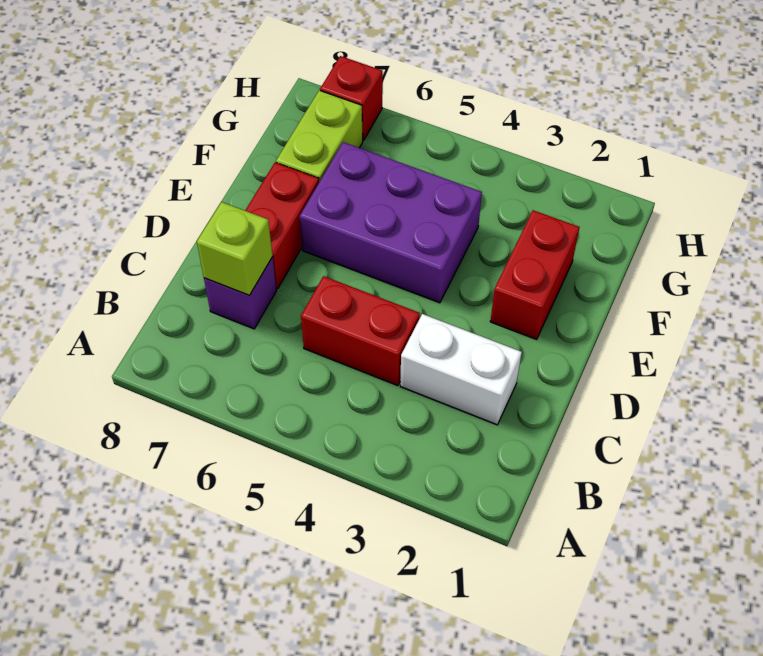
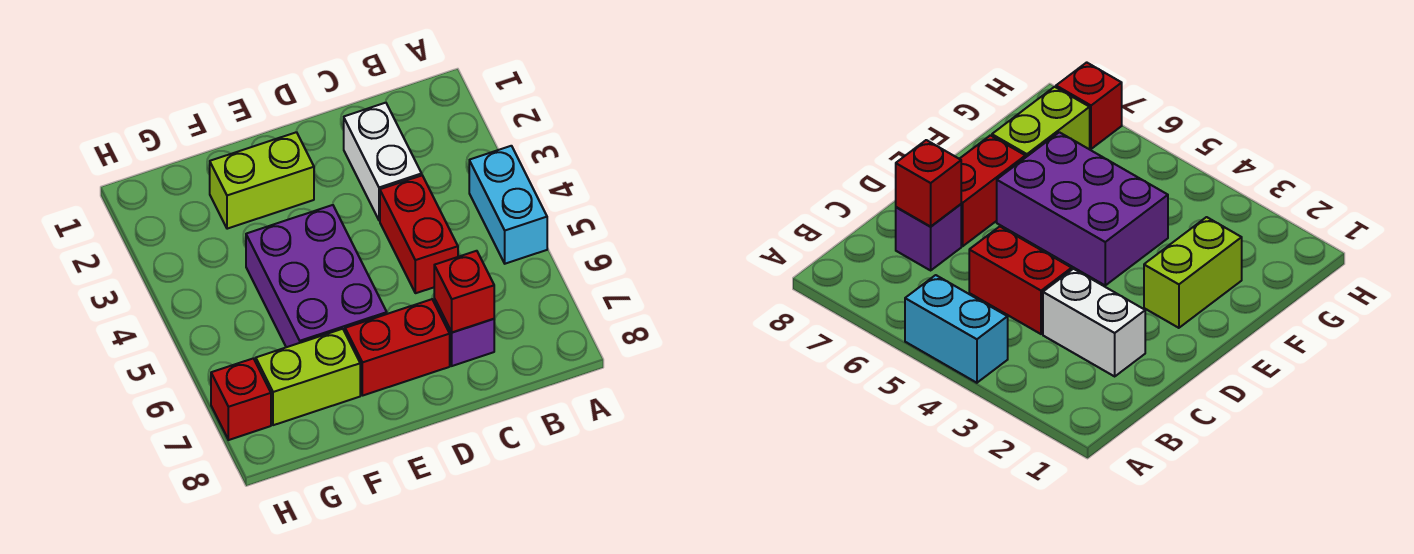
none -> cyan 1x2 brick [469,146,547,264]
lime 1x1 brick [197,202,273,296] -> red 1x1 brick [434,251,494,332]
red 1x2 brick [490,210,579,339] -> lime 1x2 brick [210,132,314,229]

